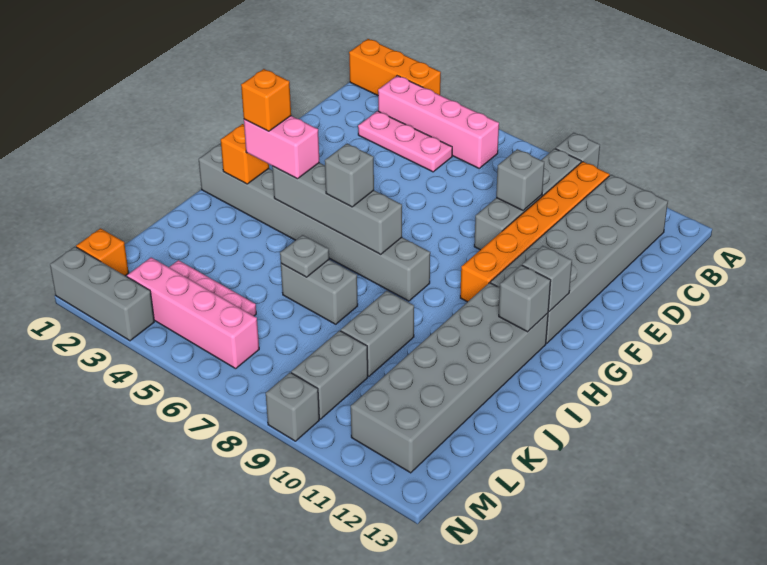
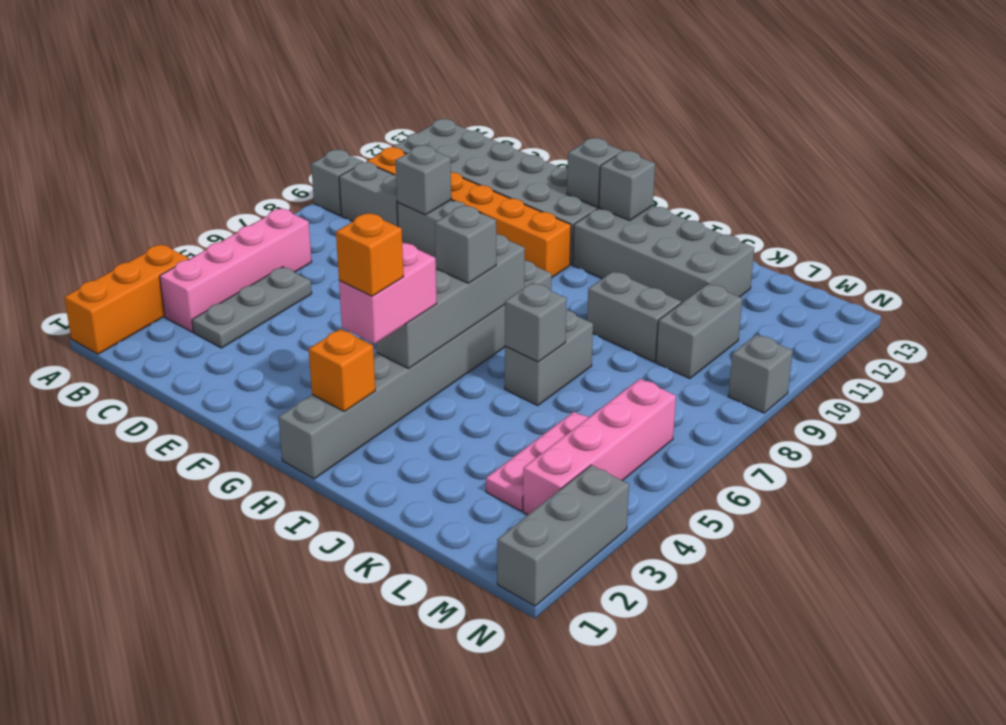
pink 1x3 plate [358,111,452,172] -> grey 1x3 plate [192,267,312,348]
grey 2x6 brick [351,283,548,473] -> grey 2x4 brick [573,206,754,303]
grey 1x1 plate [280,235,329,277] -> grey 1x1 brick [505,283,567,362]
grey 1x2 brick [291,330,368,419] -> grey 1x2 brick turned to [656,284,742,379]
orange 1x1 brick [76,228,129,276] -> none

